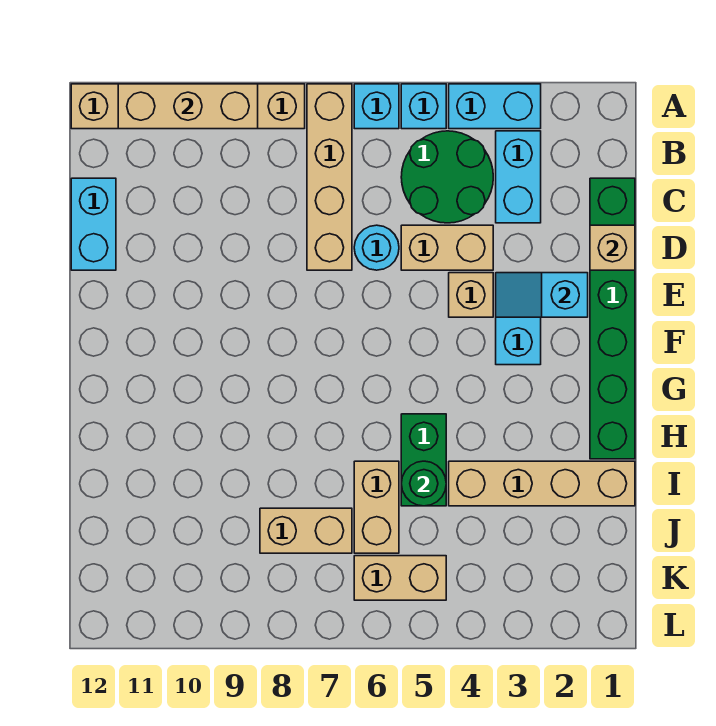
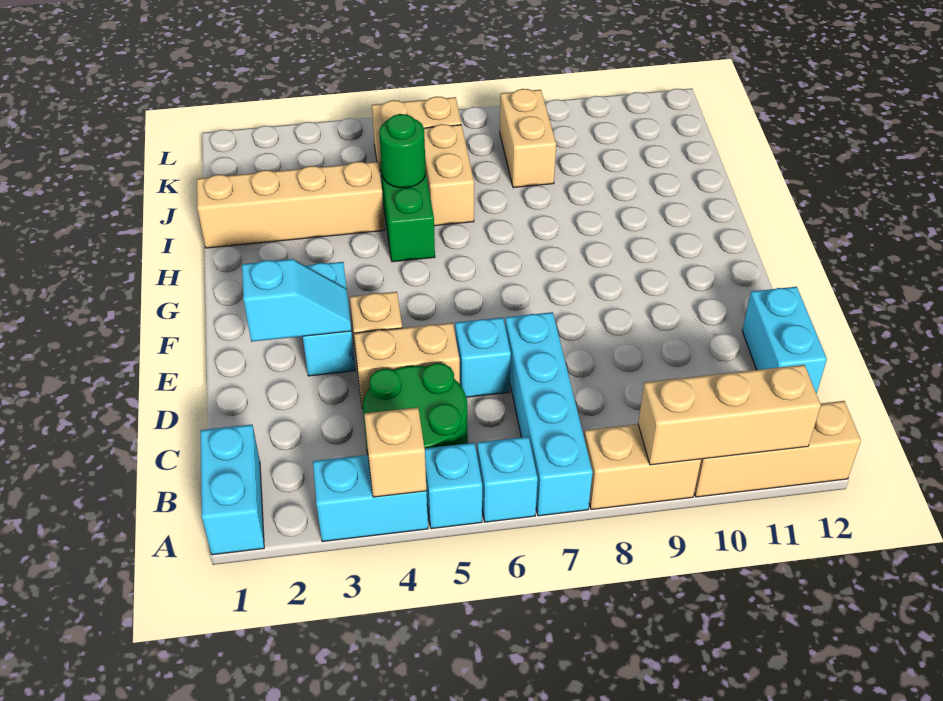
tan 1x4 brick [307,84,352,270] -> cyan 1x4 brick [505,312,593,516]
cyan 1x2 brick [496,131,541,223] -> cyan 1x2 brick moved to [201,425,264,555]
green 1x6 brick [590,178,635,459] -> none
tan 1x1 brick [590,225,635,270] -> tan 1x1 brick moved to [364,408,427,497]
cyan 1x1 round brick [354,225,399,270] -> cyan 1x1 brick [455,318,511,397]
tan 1x2 brick [260,508,352,553] -> tan 1x2 brick turned to [500,89,556,188]

